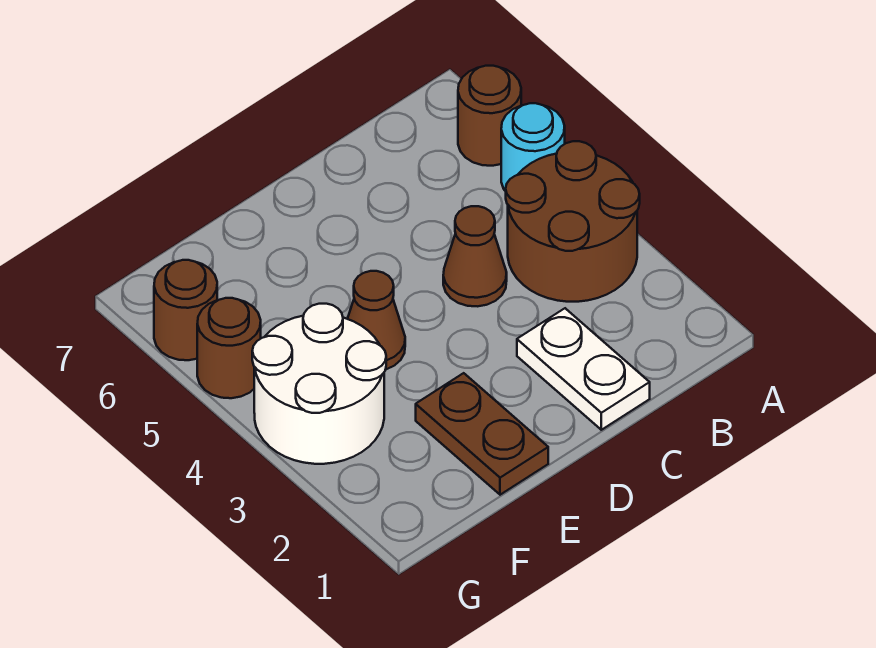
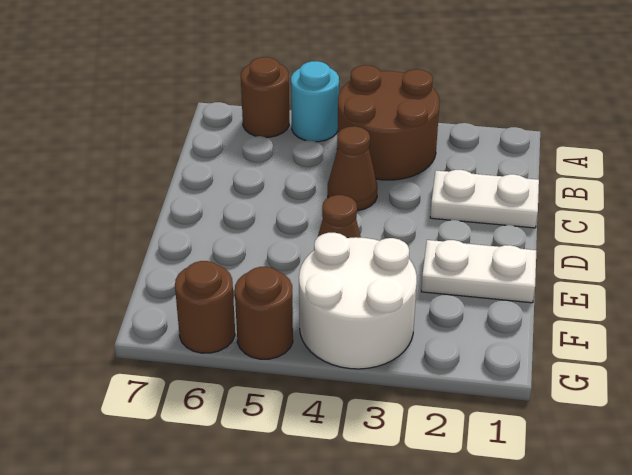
brown 1x2 plate [416,373,548,495] -> white 1x2 plate [421,240,536,303]

